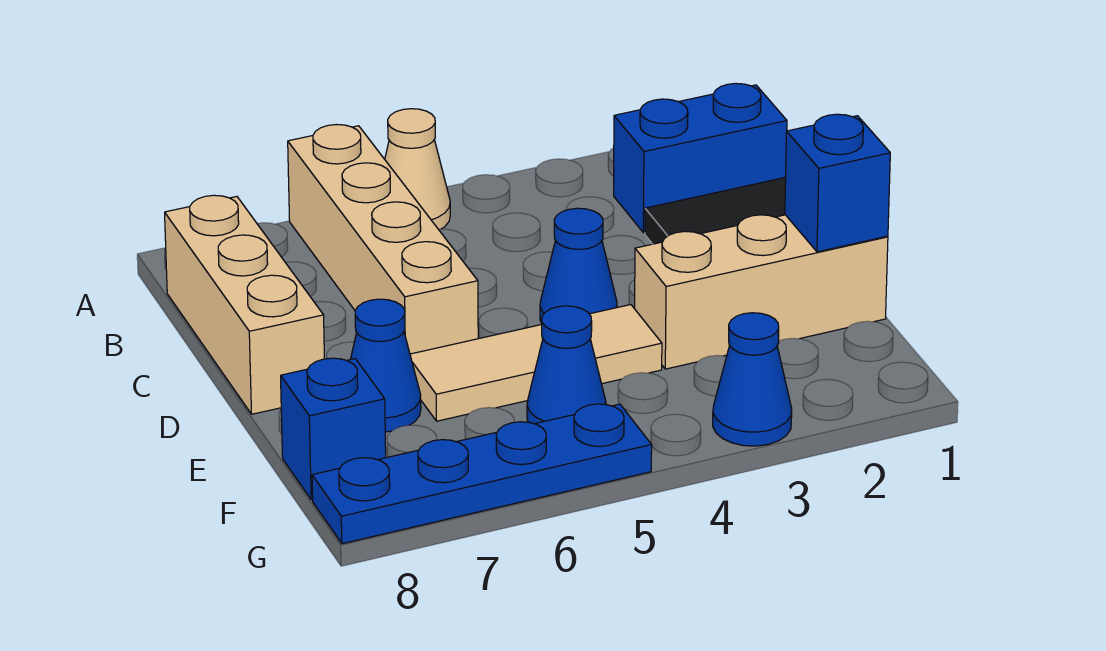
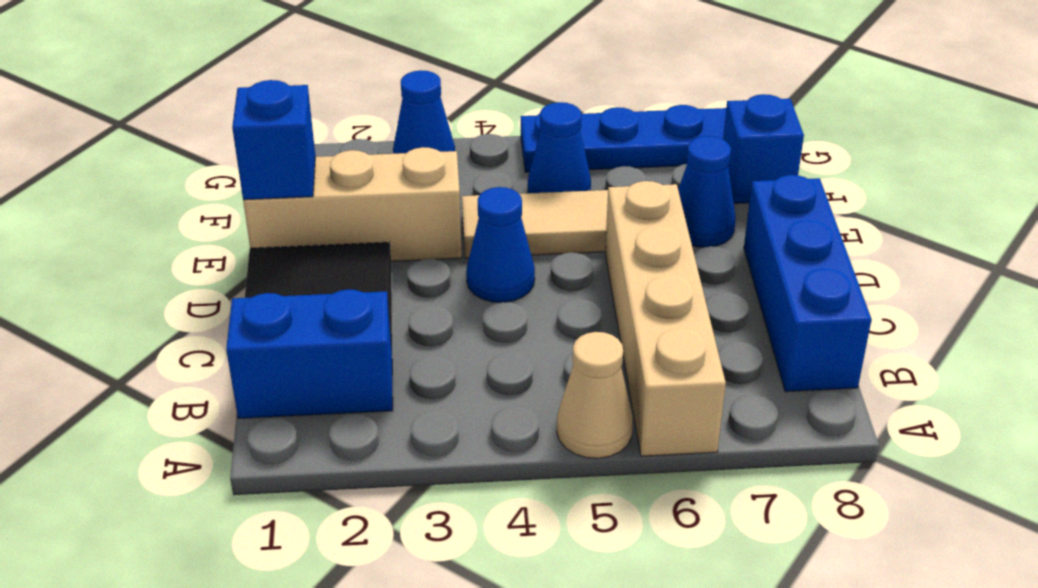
tan 1x3 brick [165,195,324,414] -> blue 1x3 brick [744,175,872,392]

